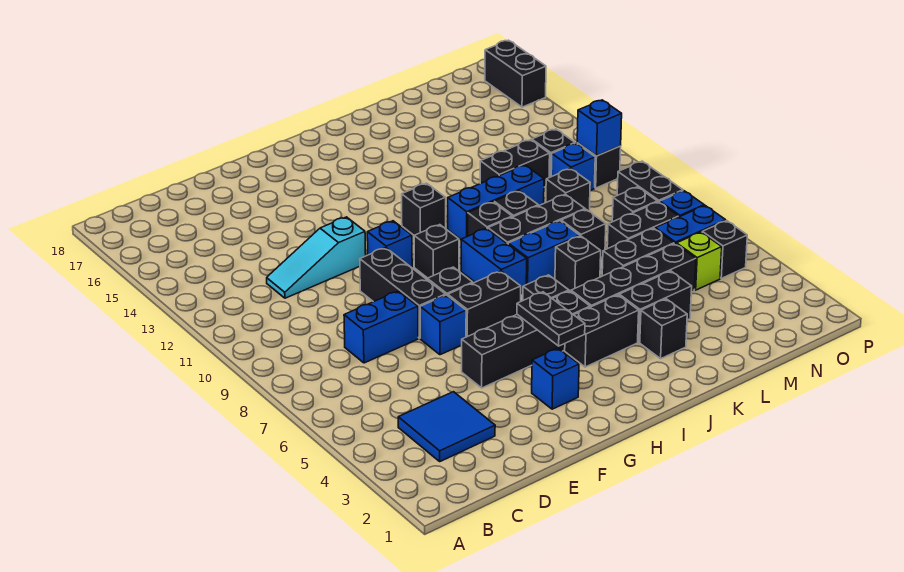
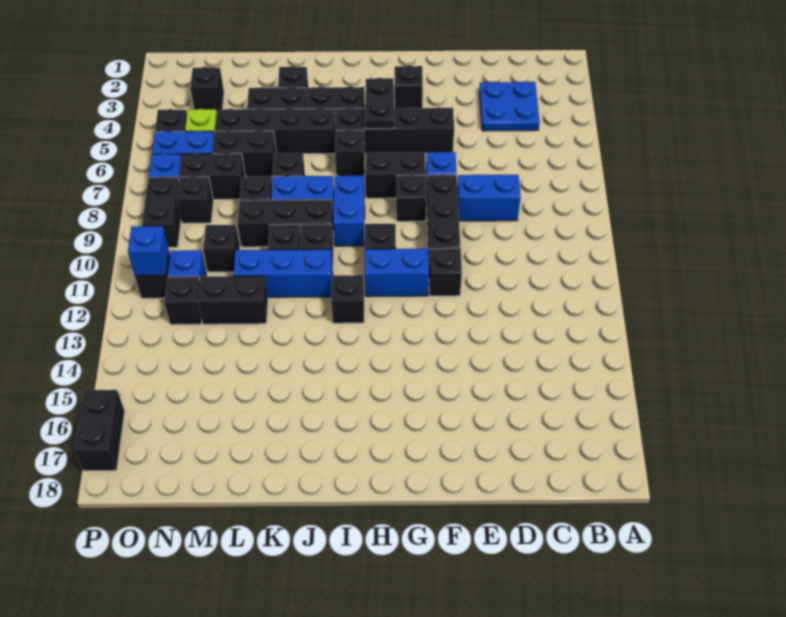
blue 2x2 tile [398,392,495,461] -> blue 2x2 plate [479,81,540,131]
cyan 1x3 slope [267,217,366,298] -> none
none -> black 1x1 brick [429,248,462,296]
blue 1x1 brick [532,348,579,409] -> black 1x1 brick [395,65,423,108]
blue 1x1 brick [367,221,412,268] -> blue 1x2 brick [365,249,429,297]
none -> black 1x1 brick [190,67,224,112]

